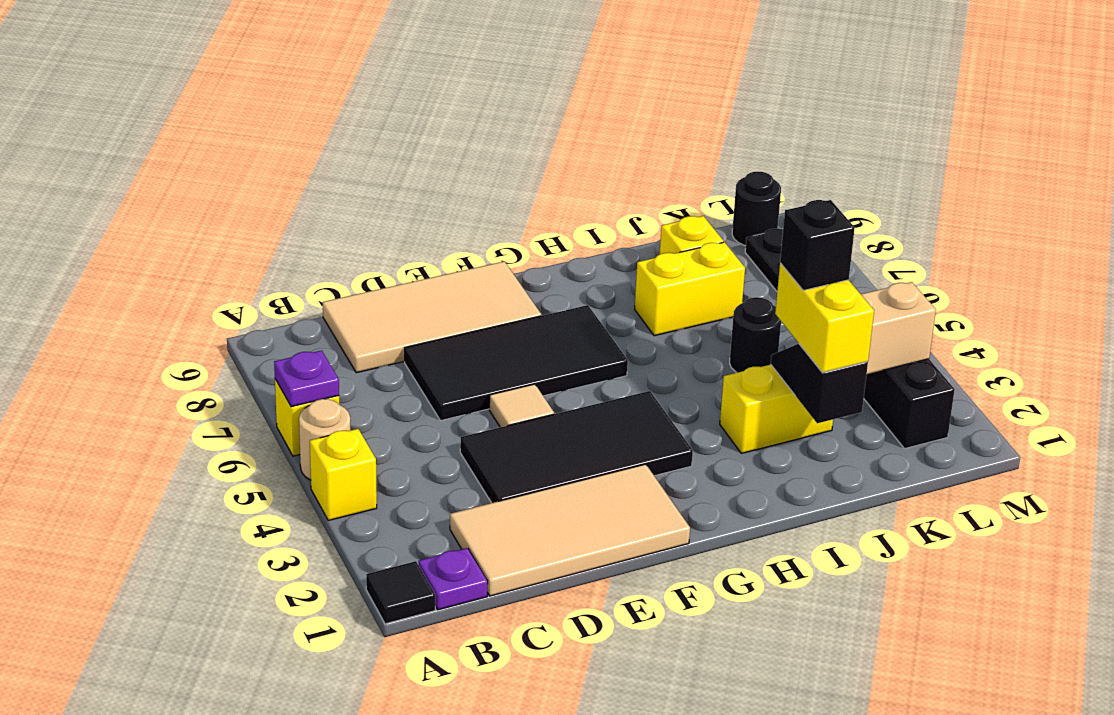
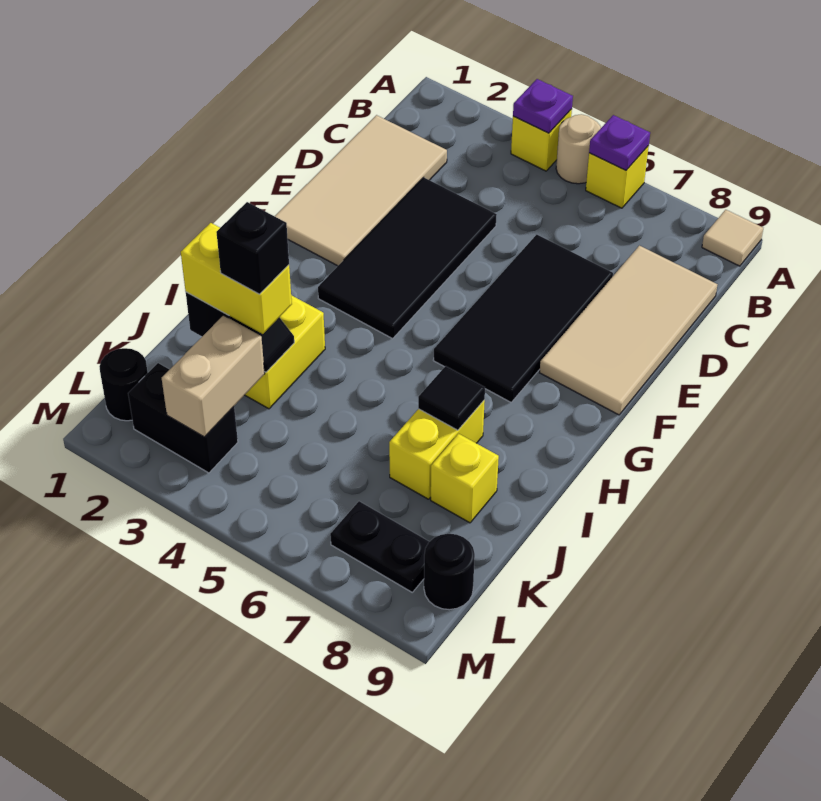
black 1x1 tile [366,561,435,624] -> black 1x1 tile moved to [418,366,485,430]
purple 1x1 plate [419,548,488,610] -> purple 1x1 plate moved to [513,79,573,133]
tan 1x1 tile [489,384,554,427] -> tan 1x1 tile moved to [702,210,763,266]
black 1x1 round brick [730,297,781,373] -> black 1x1 round brick moved to [99,348,148,421]

